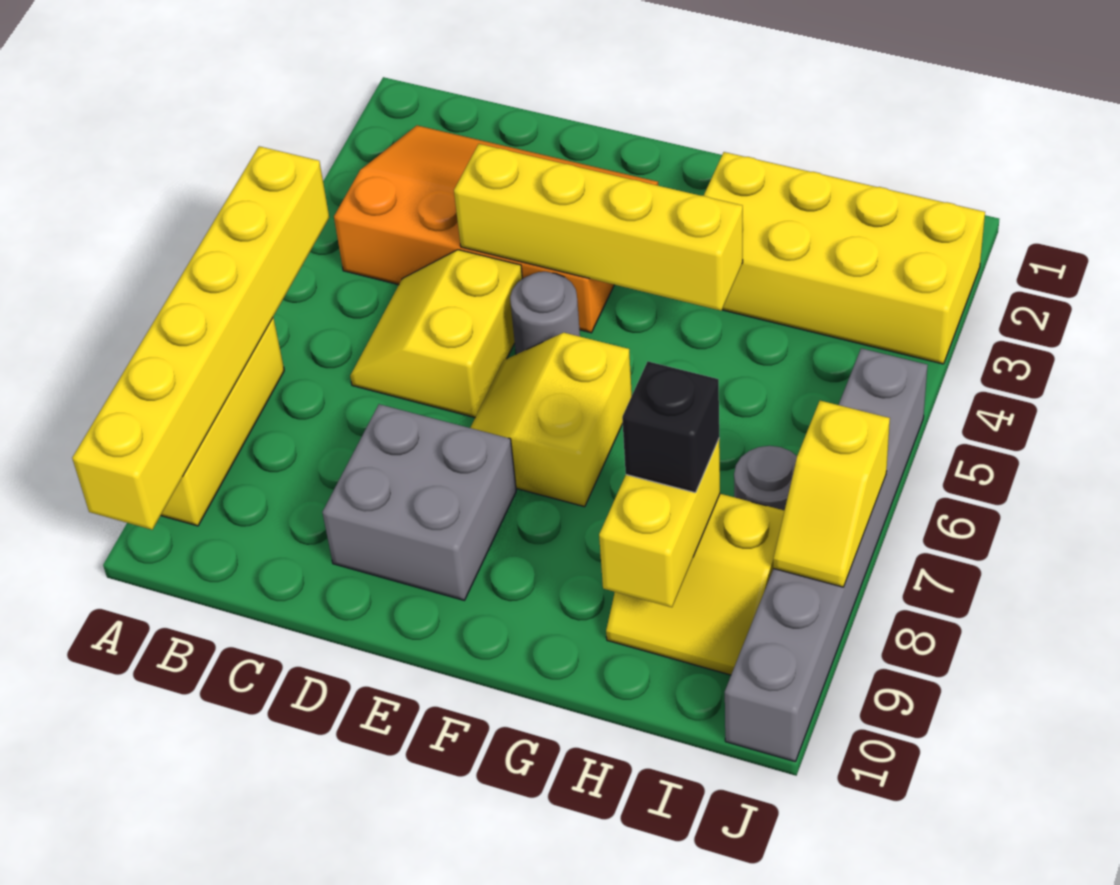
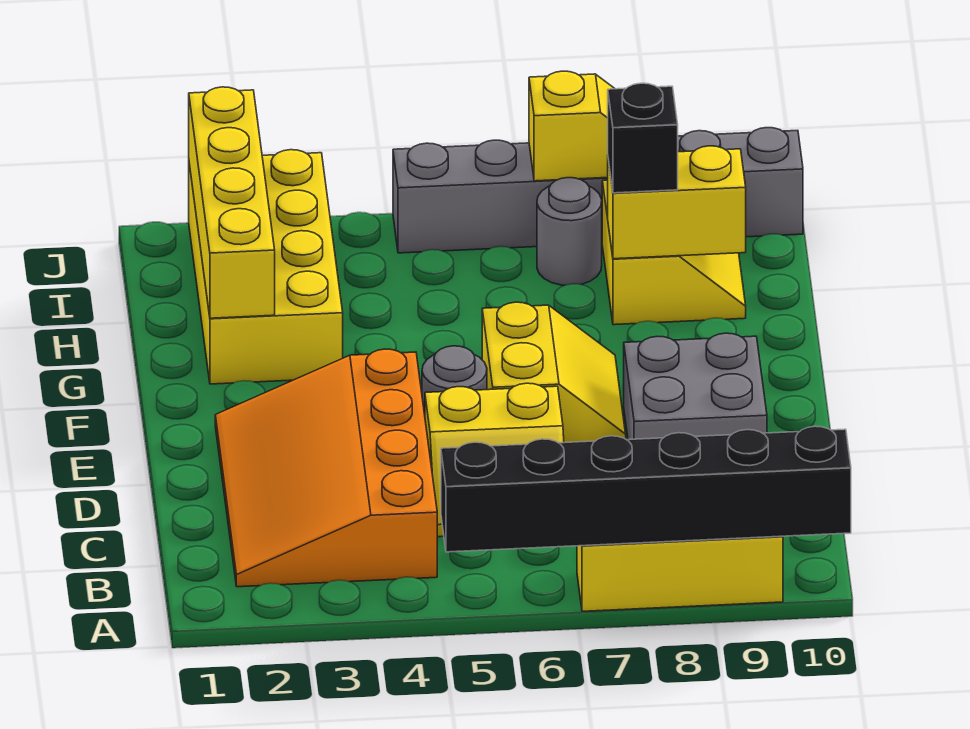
yellow 1x6 brick [72,146,329,530] -> black 1x6 brick [441,426,851,552]
yellow 1x4 brick [454,144,743,311] -> yellow 1x4 brick moved to [189,87,275,318]
yellow 2x2 slope [470,333,632,507] -> yellow 2x2 slope turned to [482,302,626,443]

